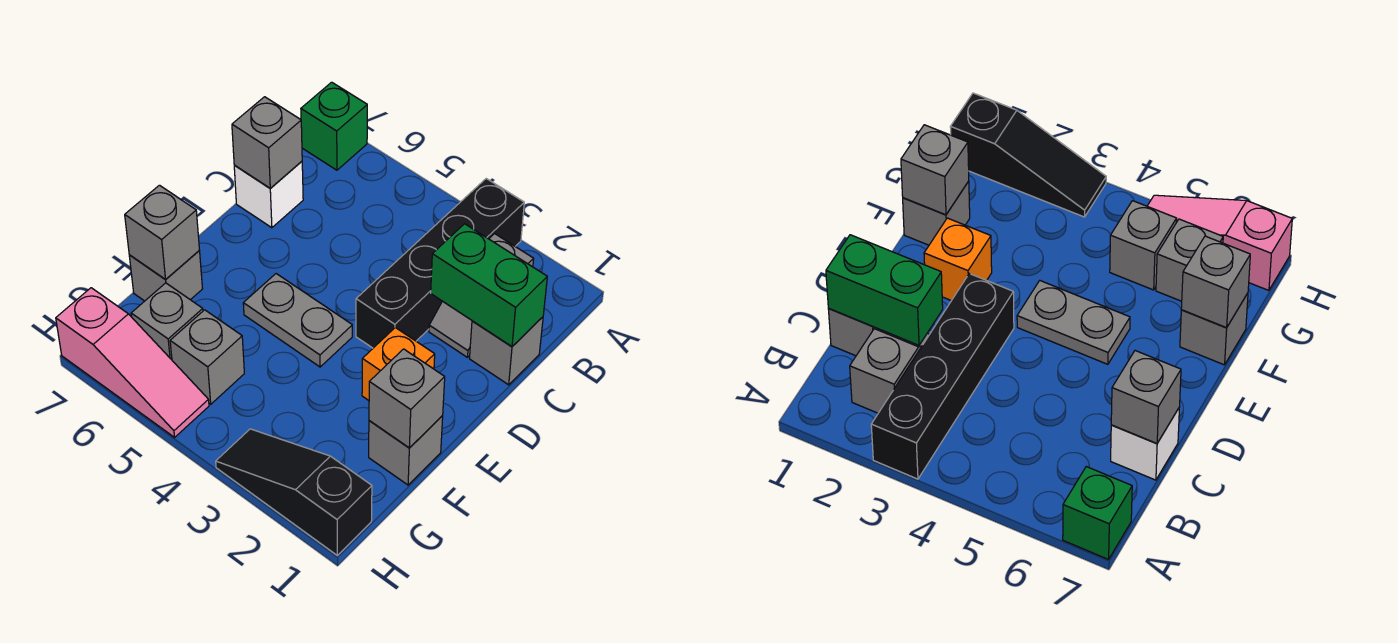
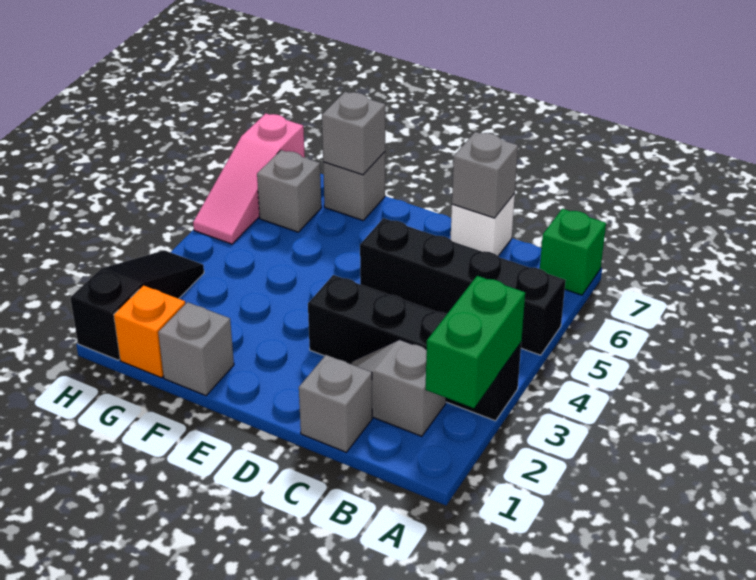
none -> black 1x4 brick [360,218,566,355]
green 1x2 brick [431,224,547,346] -> green 1x2 brick moved to [426,276,525,408]
orange 1x1 brick [362,328,435,400] -> orange 1x1 brick moved to [114,285,185,378]
grey 1x2 plate [243,274,352,367] -> none
grey 1x1 brick [369,349,445,448] -> none
grey 1x1 brick [170,310,244,404] -> none

